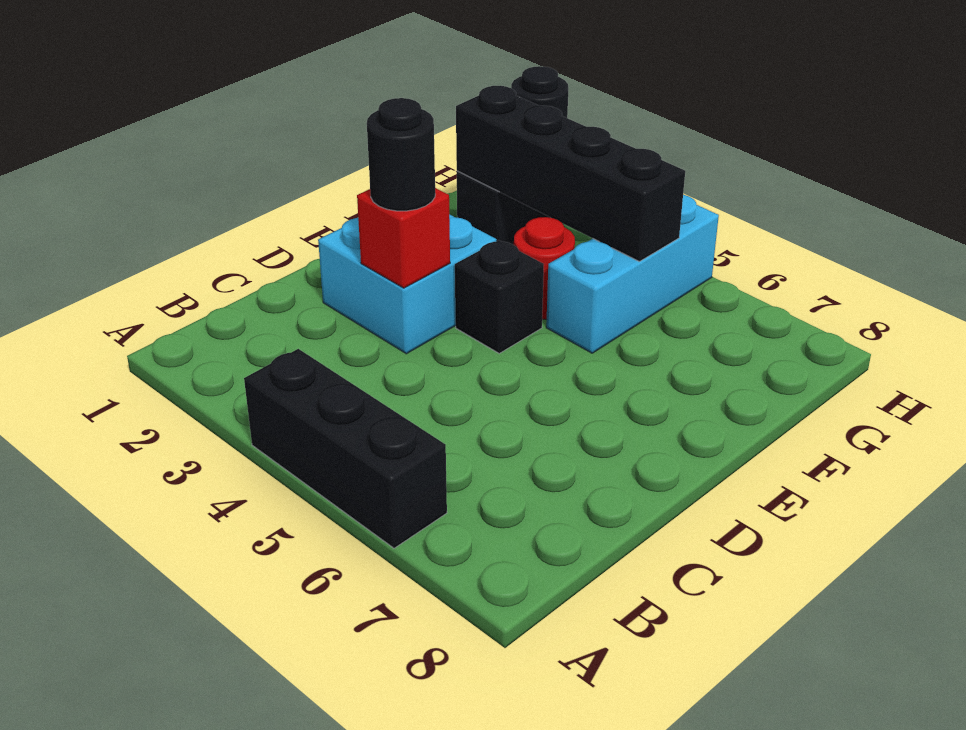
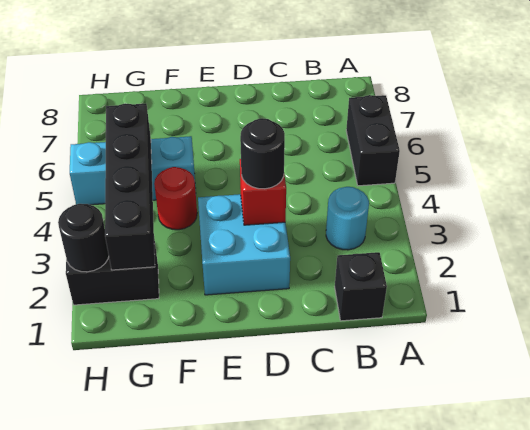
black 1x3 brick [244,349,447,548] -> black 1x2 brick [346,95,400,186]
none -> cyan 1x1 round brick [326,187,369,250]
black 1x1 brick [455,240,544,353] -> black 1x1 brick moved to [335,252,387,321]

